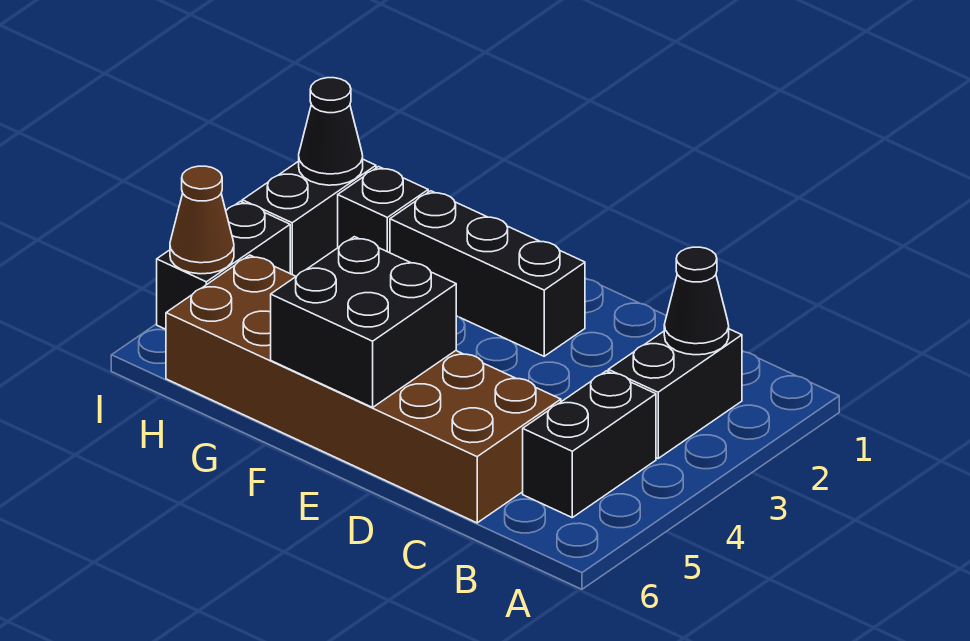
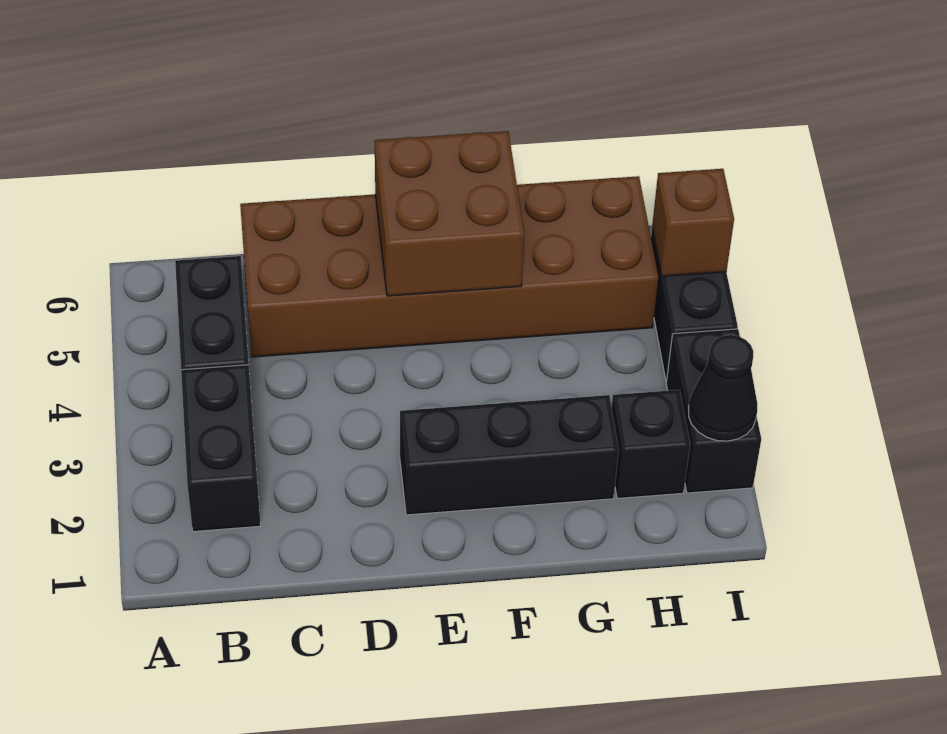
black 1x1 cone [664,247,729,355] -> none
black 2x2 brick [271,237,456,407] -> brown 2x2 brick [375,131,524,296]
brown 1x1 cone [170,166,234,274] -> brown 1x1 brick [652,169,734,276]

